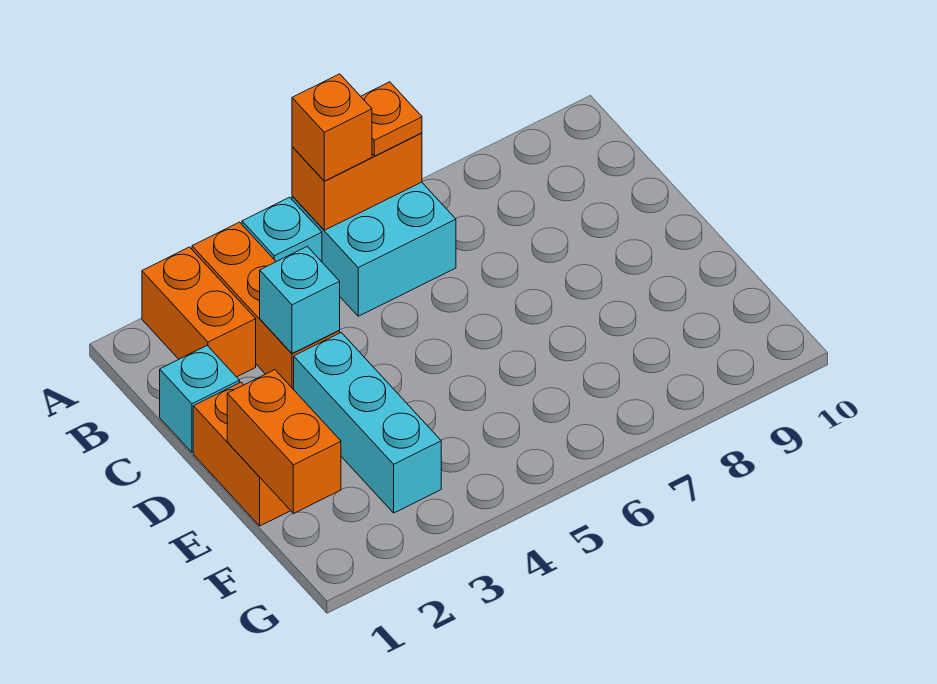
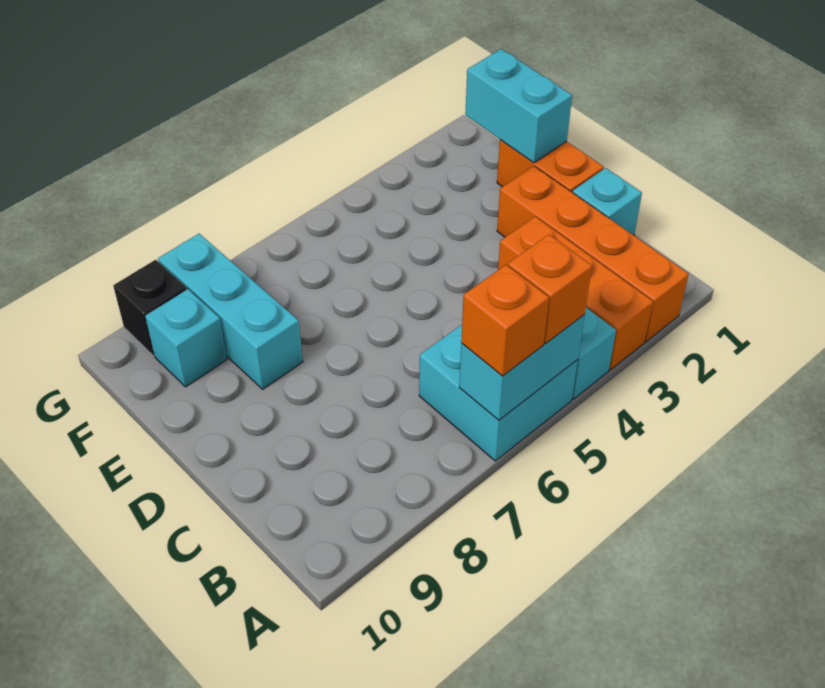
orange 1x2 brick [142,247,256,377] -> orange 1x4 brick [497,166,689,342]
orange 1x2 brick [292,133,422,230] -> cyan 1x2 brick [459,315,585,420]
orange 1x1 plate [361,82,422,156] -> orange 1x1 brick [461,265,549,376]
cyan 1x1 brick [260,246,340,353] -> cyan 1x1 brick moved to [145,289,227,387]
cyan 1x3 brick [294,333,441,513] -> cyan 1x3 brick moved to [158,234,303,389]
orange 1x2 brick [227,370,341,514] -> cyan 1x2 brick [465,49,572,163]
none -> black 1x1 brick [113,260,187,356]

